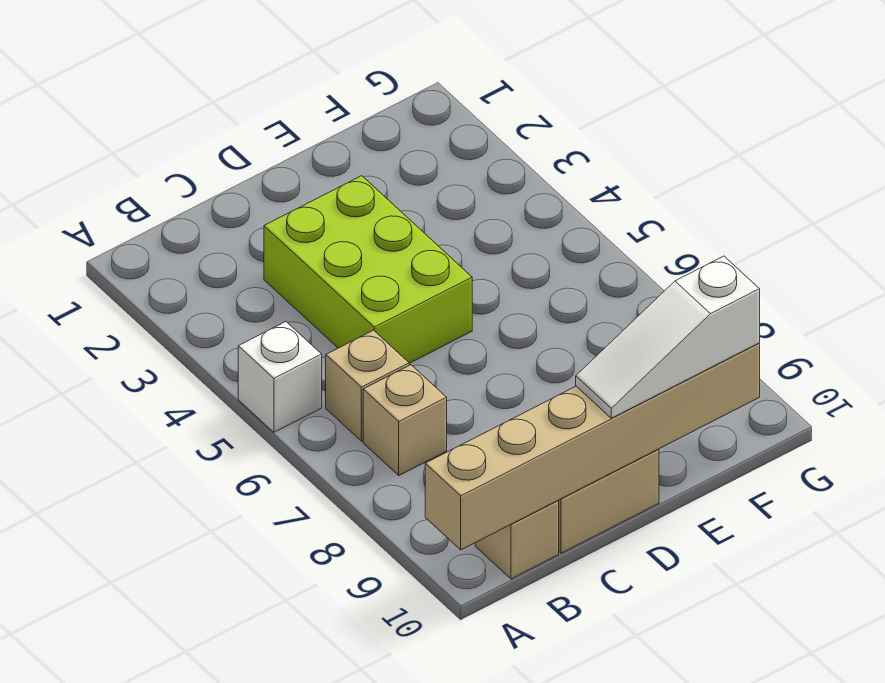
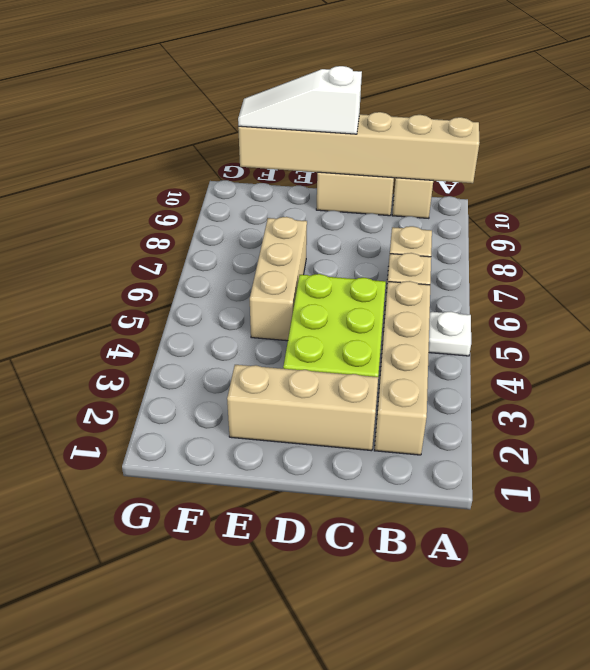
white 1x1 brick [238,322,322,432] -> white 1x1 plate [429,312,471,356]
none -> tan 1x4 brick [374,281,430,455]
none -> tan 1x3 brick [227,365,378,451]
white 1x3 slope [576,256,760,418] -> white 1x3 slope turned to [238,66,362,134]
none -> tan 1x3 brick [250,217,307,341]

